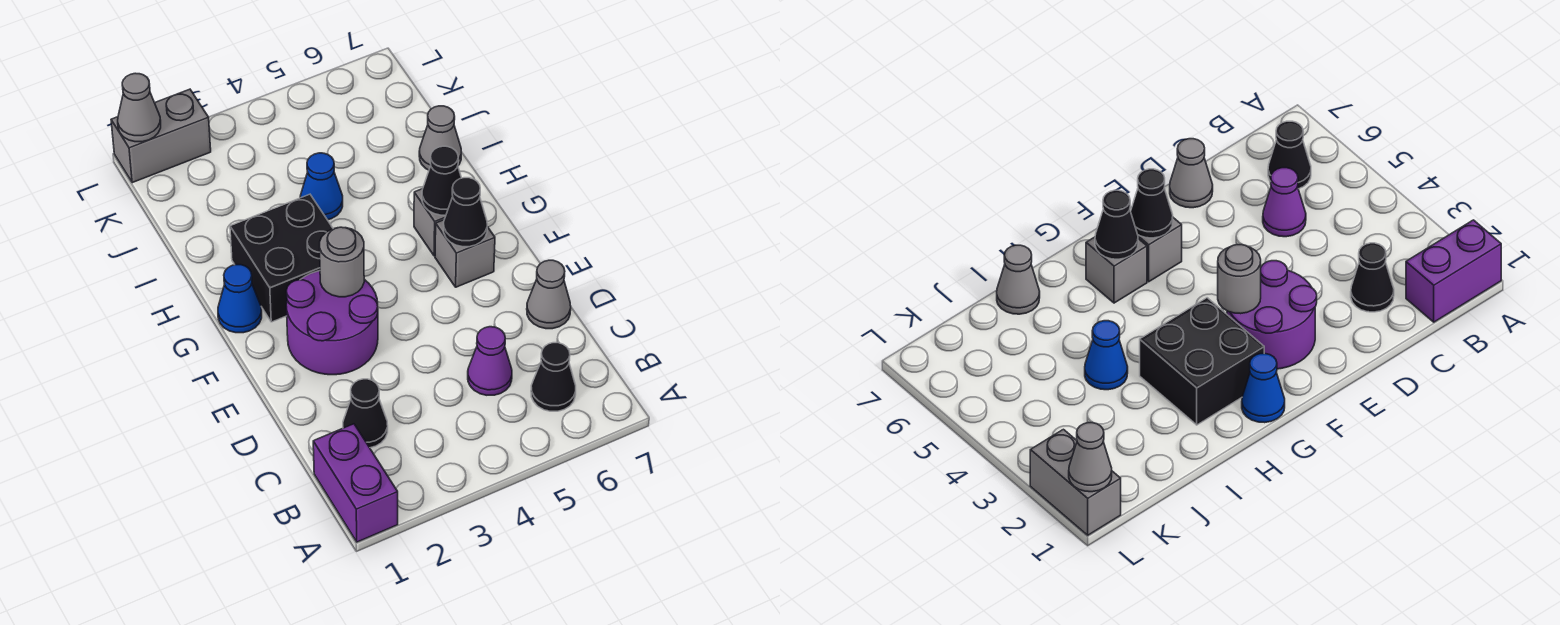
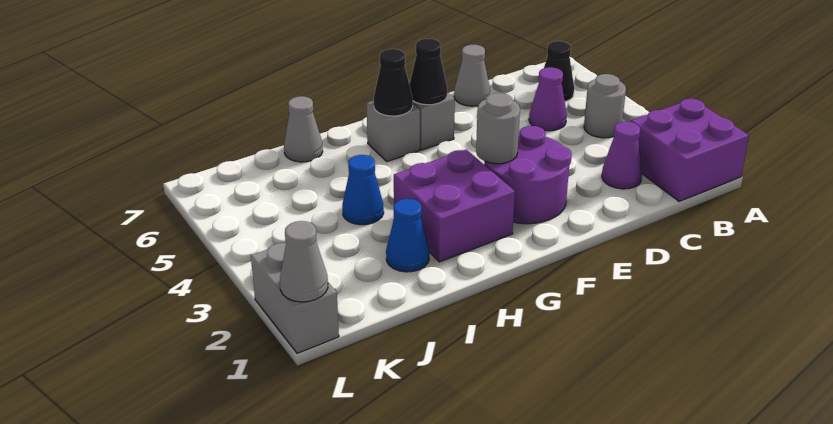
purple 1x2 brick [313,424,398,542] -> purple 2x2 brick [631,99,749,201]
none -> grey 1x1 round brick [584,74,626,138]
black 1x1 cone [343,379,388,448] -> purple 1x1 cone [602,121,642,189]
blue 1x1 cone [218,265,262,333] -> blue 1x1 cone moved to [386,199,429,272]
black 2x2 brick [230,194,333,322] -> purple 2x2 brick [394,150,515,262]

